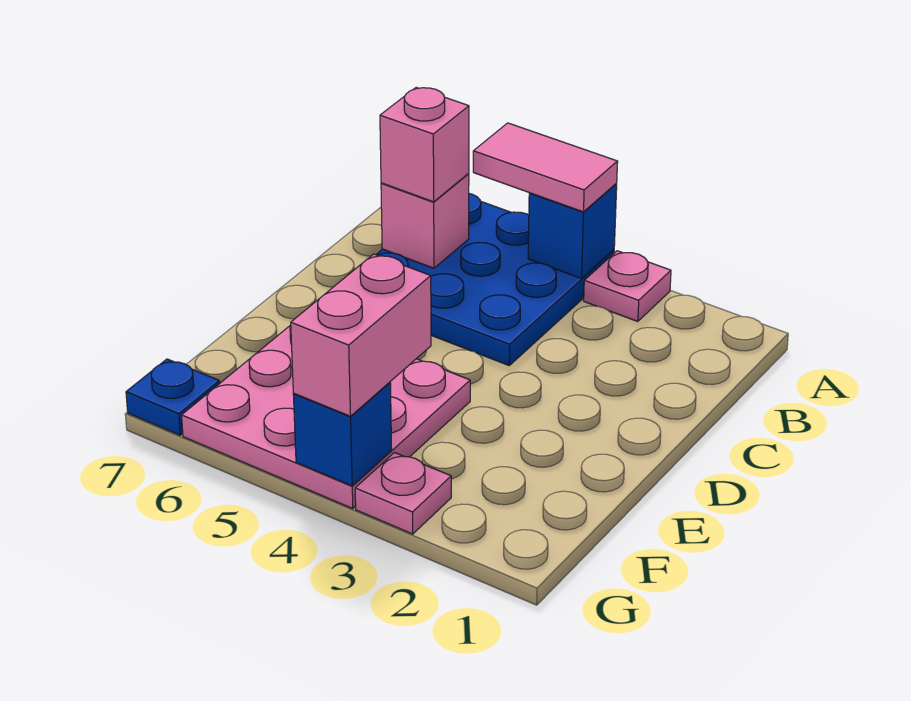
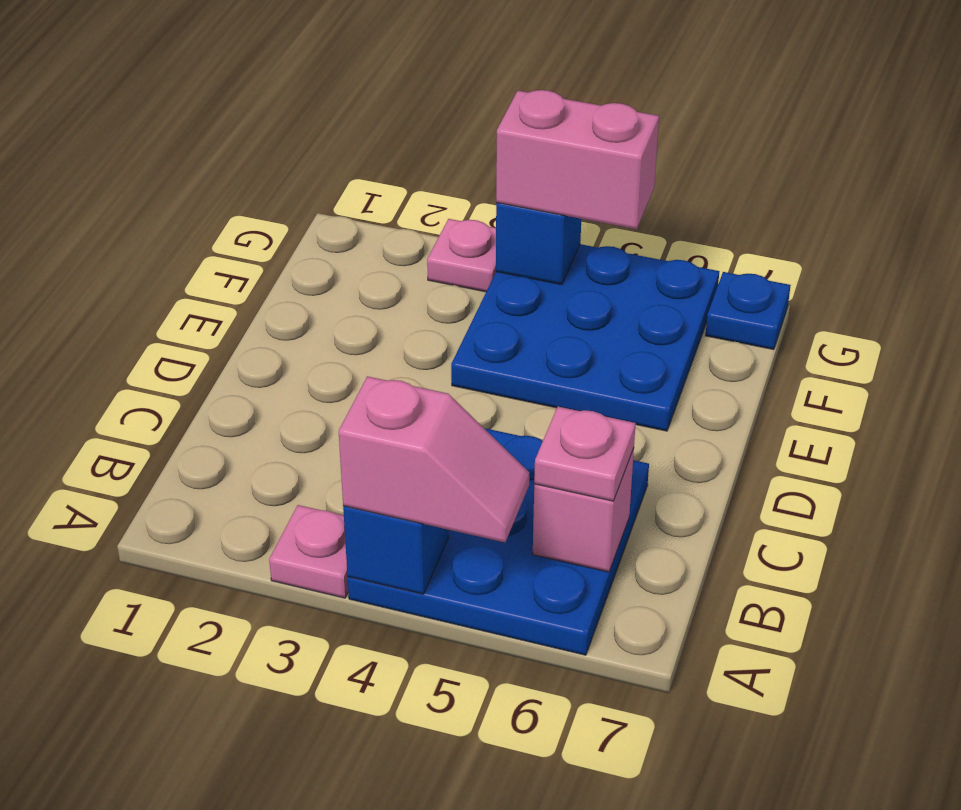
pink 1x2 tile [473,123,618,212] -> pink 1x2 slope [339,376,529,542]
pink 1x1 brick [380,88,469,202] -> pink 1x1 plate [534,407,636,501]
pink 3x3 plate [182,325,470,509] -> blue 3x3 plate [451,244,719,431]
pink 1x2 brick [291,254,431,416] -> pink 1x2 brick turned to [496,90,659,229]

